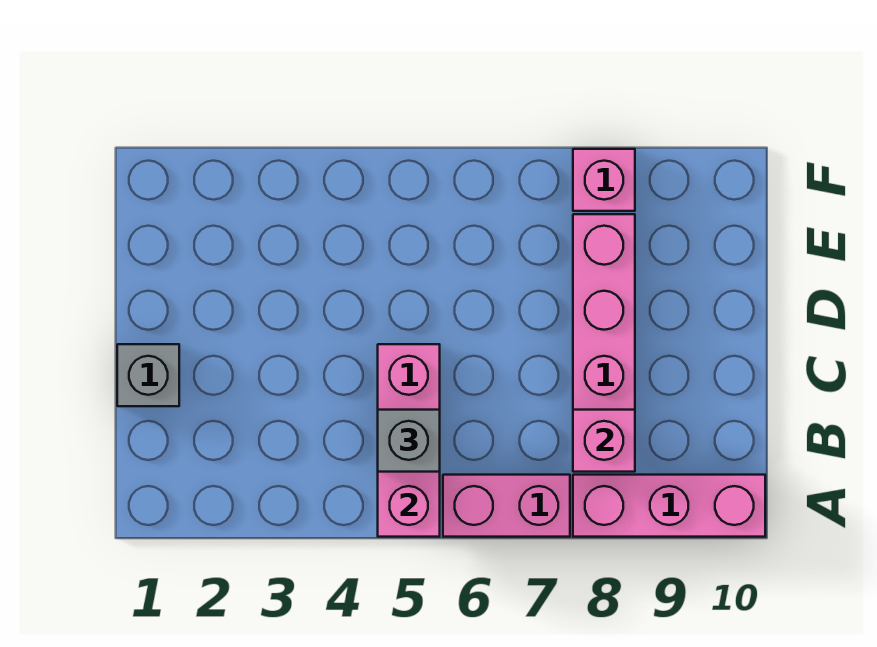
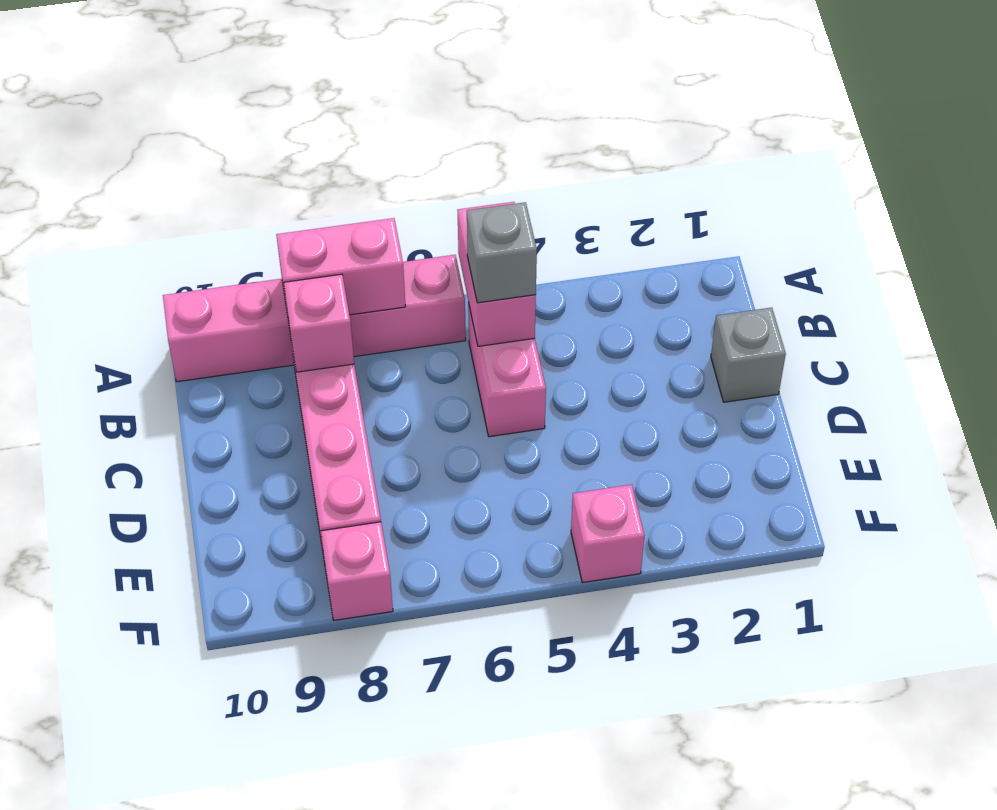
none -> pink 1x2 brick [276,218,406,315]
none -> pink 1x1 brick [571,485,644,583]

